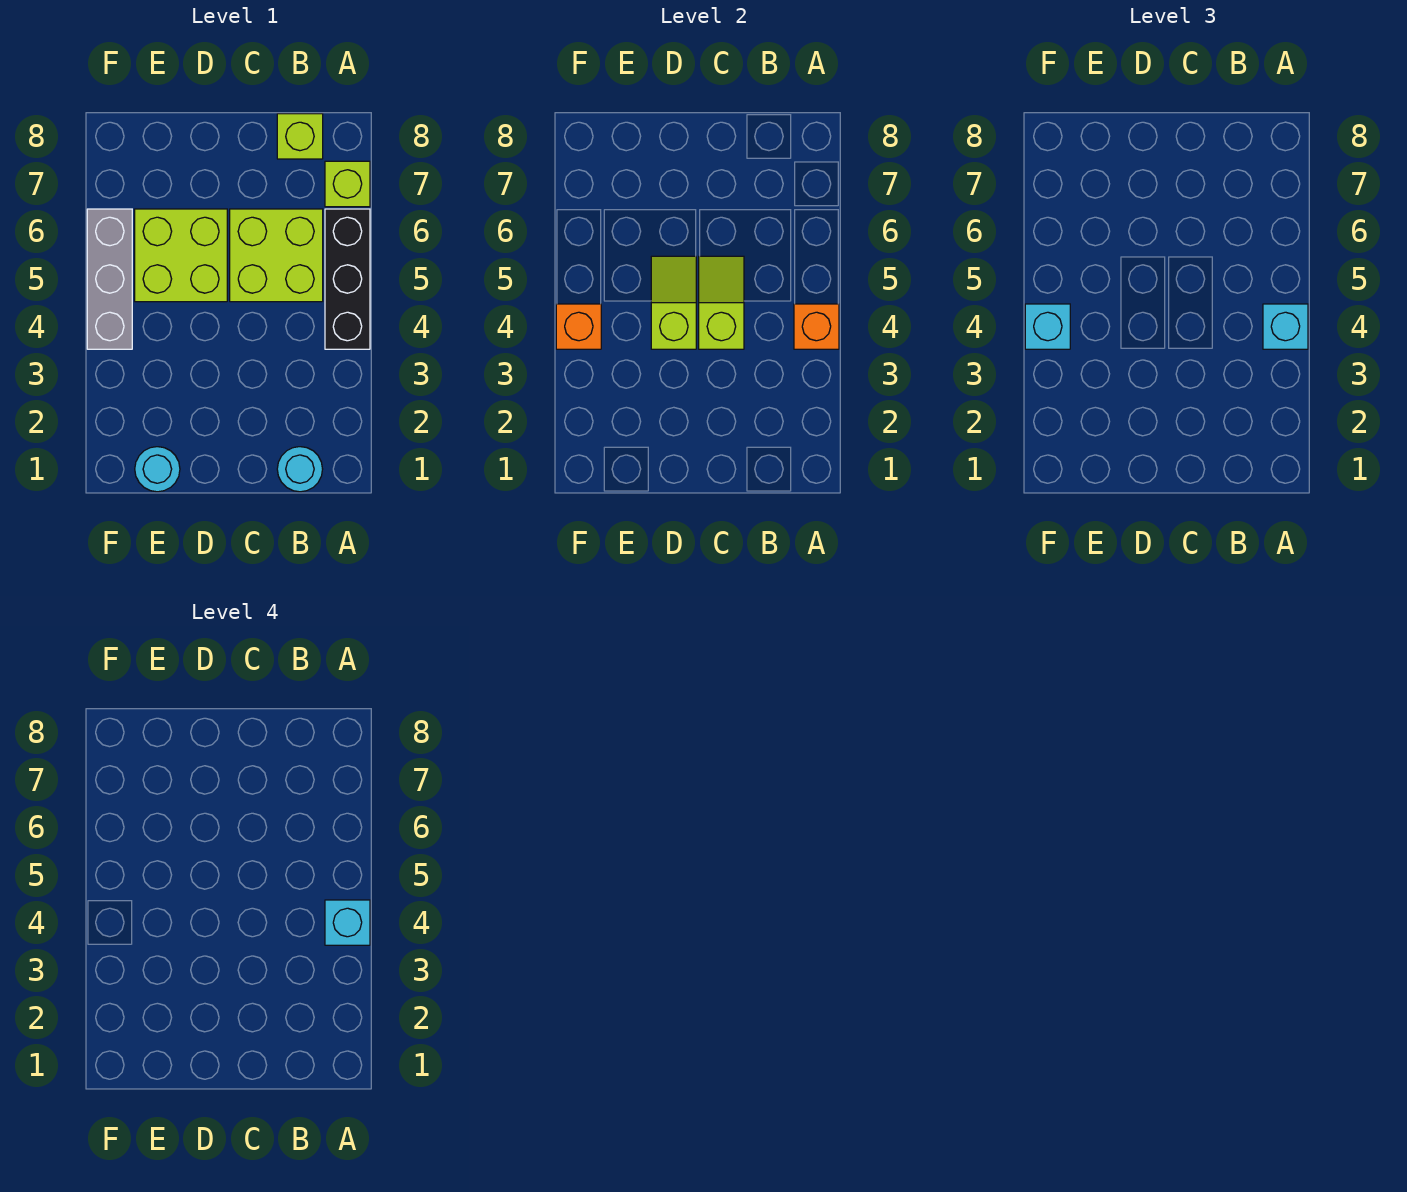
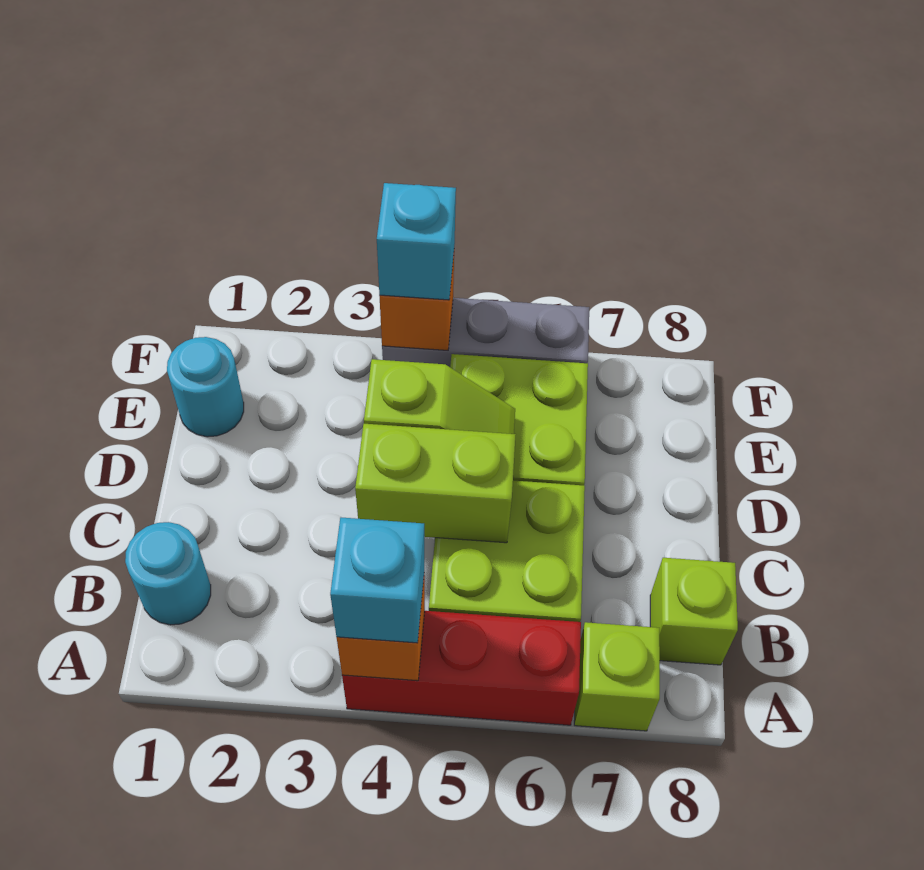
black 1x3 brick [325,209,370,349] -> red 1x3 brick [342,611,581,725]
cyan 1x1 brick [325,900,370,945] -> none
lime 1x2 slope [699,256,744,349] -> lime 1x2 brick [355,424,516,543]

